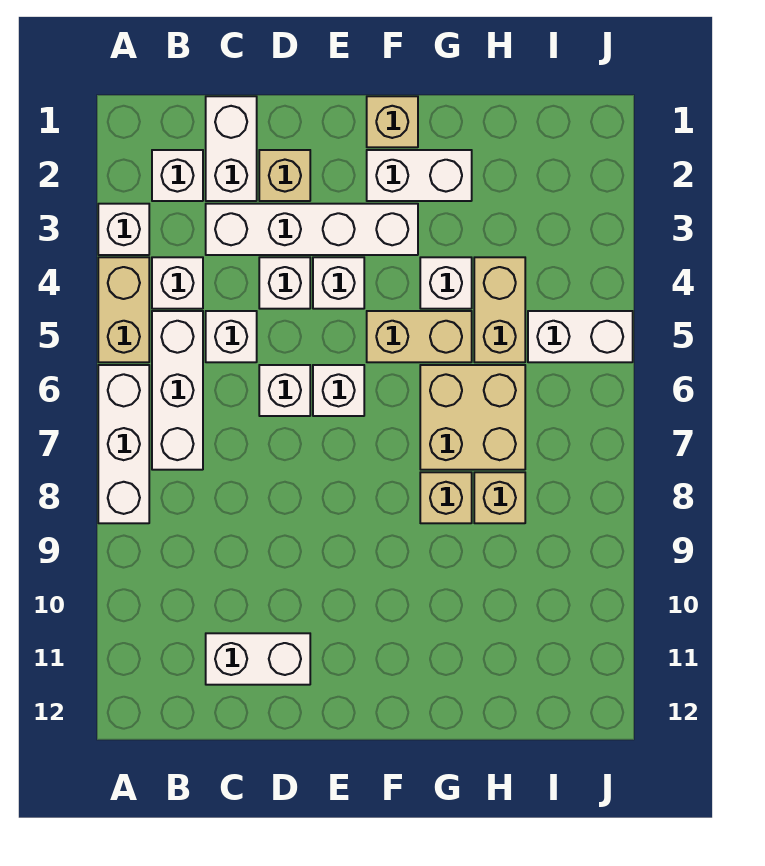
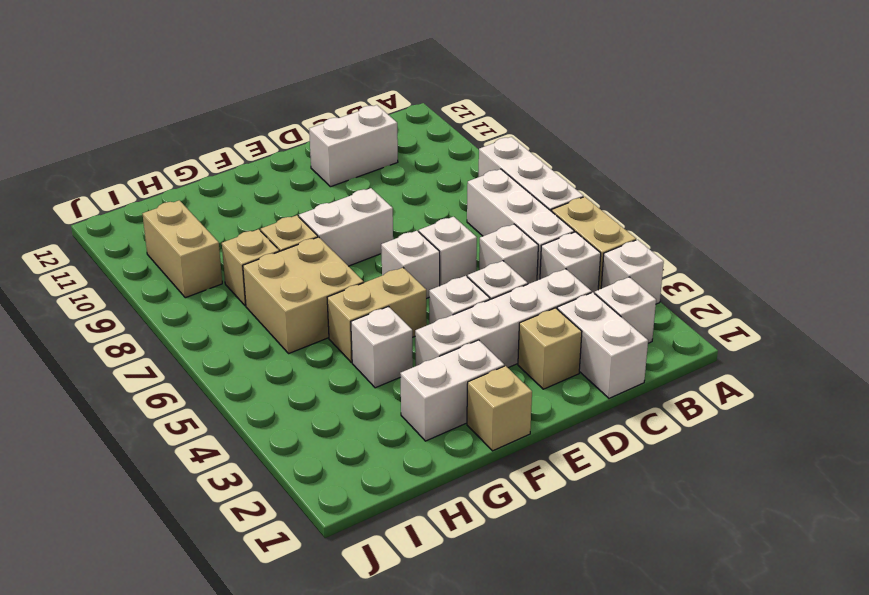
tan 1x2 brick [474,257,525,362] -> tan 1x2 brick moved to [143,200,222,298]
white 1x2 brick [528,311,633,362] -> white 1x2 brick moved to [299,188,393,266]

